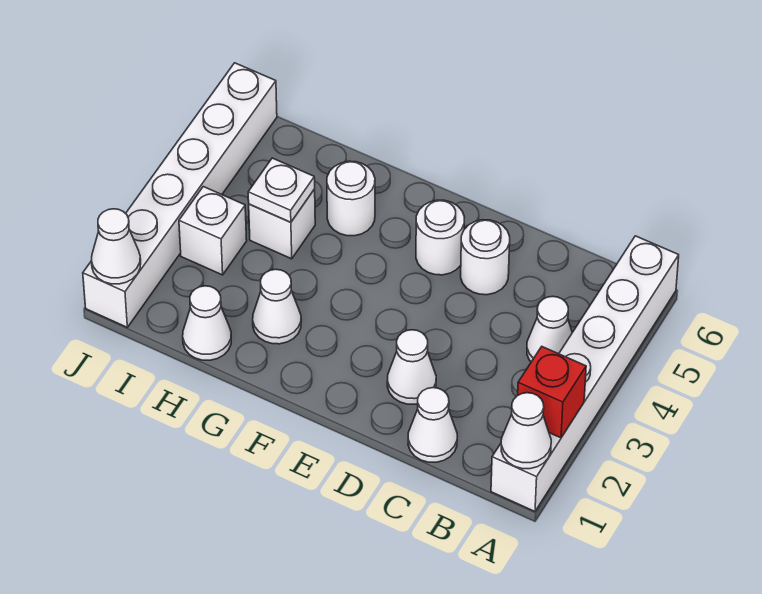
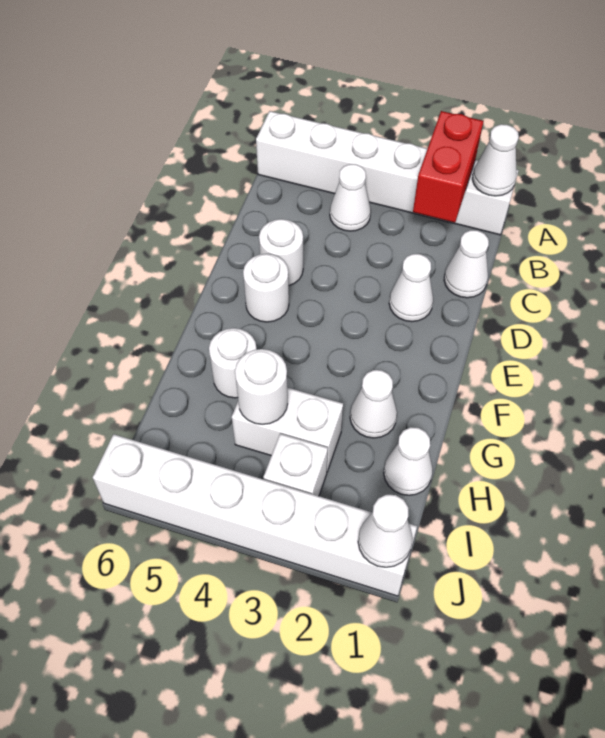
red 1x1 brick [518,347,586,438] -> red 1x2 brick [413,111,484,223]
white 1x1 brick [249,189,315,259] -> white 1x2 brick [232,387,343,471]
white 1x1 plate [248,158,315,222] -> white 1x1 round brick [235,349,288,424]

